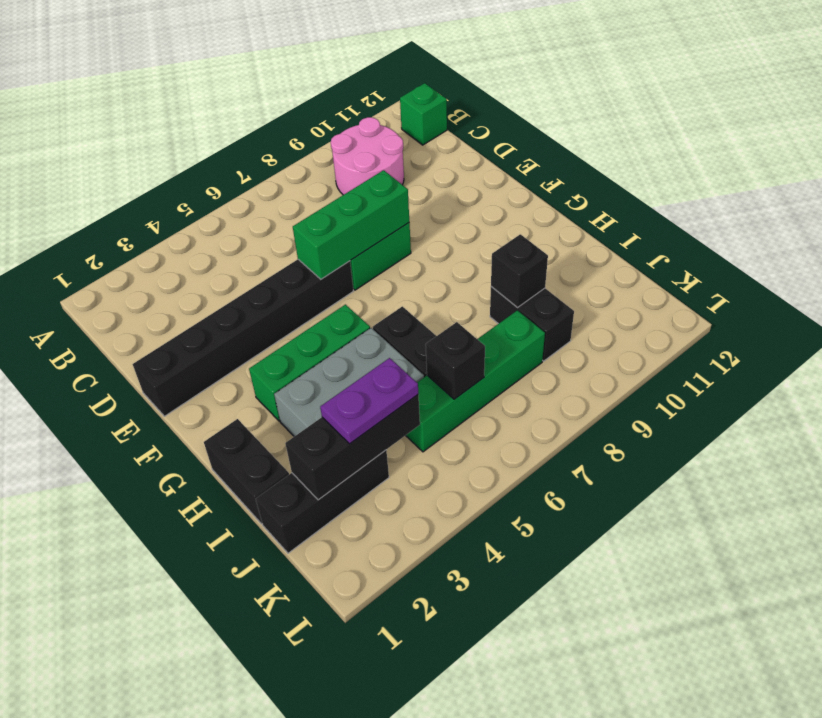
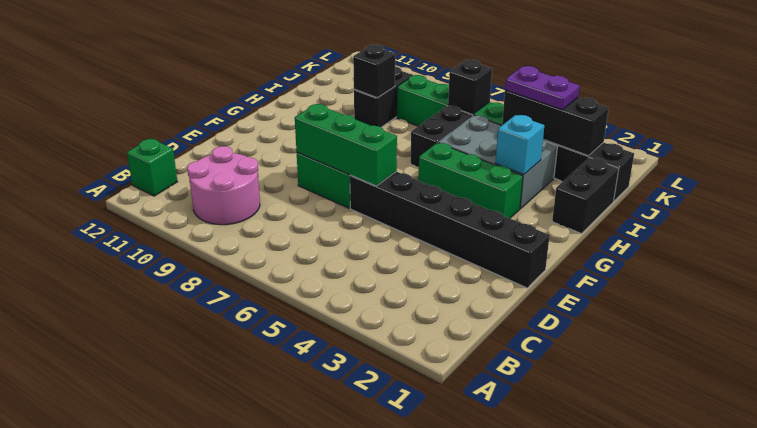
none -> cyan 1x1 brick [496,115,544,175]

